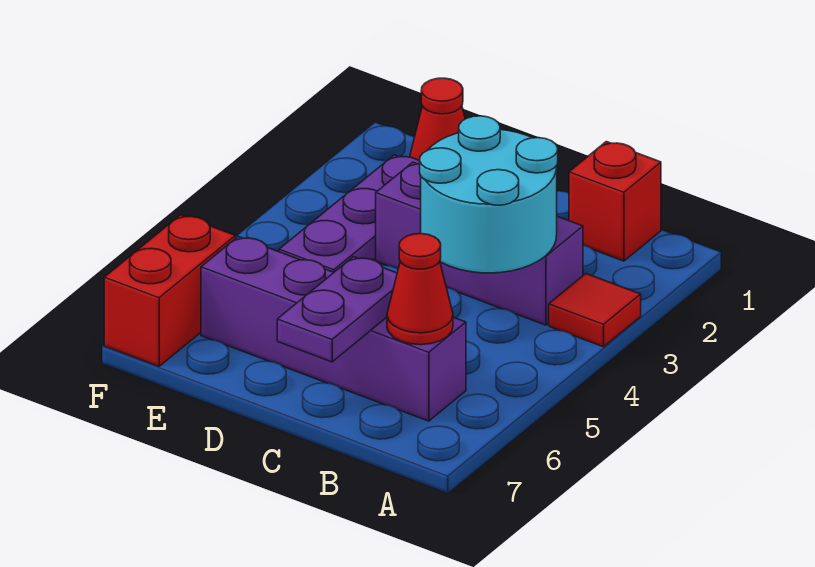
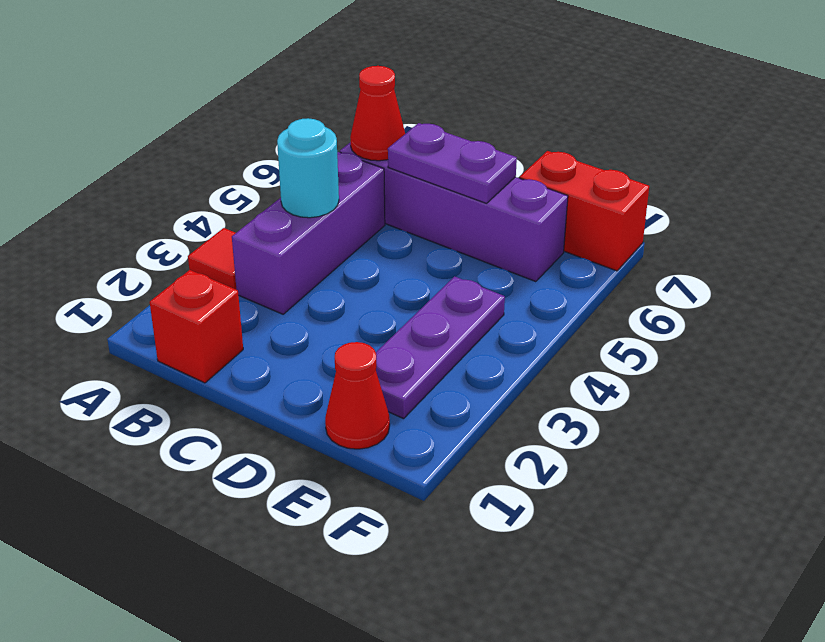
purple 1x3 brick [376,162,583,325] -> purple 1x3 brick turned to [232,152,385,314]
cyan 2x2 round brick [420,116,558,273] -> cyan 1x1 round brick [277,118,339,218]
purple 1x2 plate [277,257,397,362] -> purple 1x2 plate turned to [388,123,517,203]
red 1x2 brick [104,215,235,366] -> red 1x2 brick turned to [520,151,649,271]

